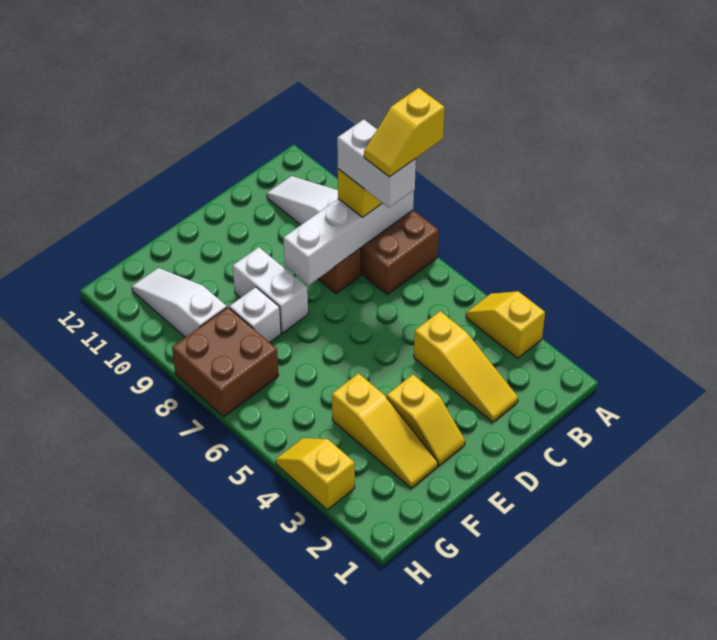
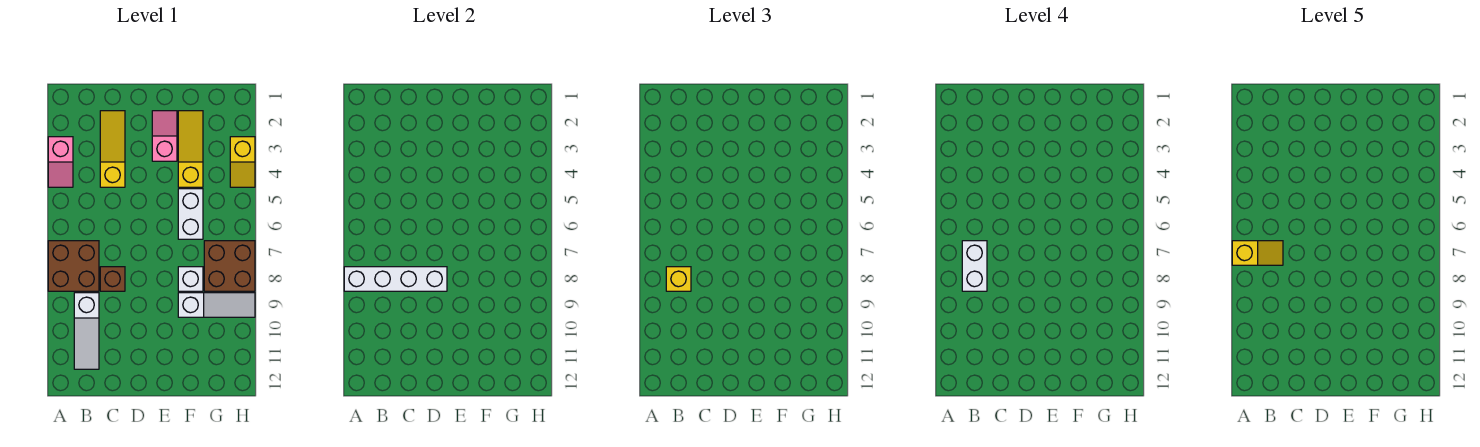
yellow 1x2 slope [466,291,545,358] -> pink 1x2 slope [48,137,73,187]
yellow 1x2 slope [387,375,465,466] -> pink 1x2 slope [152,111,177,161]
white 1x2 brick [233,247,308,333] -> white 1x2 brick moved to [178,189,203,239]
white 1x3 slope [132,268,227,337] -> white 1x3 slope turned to [178,293,255,317]

